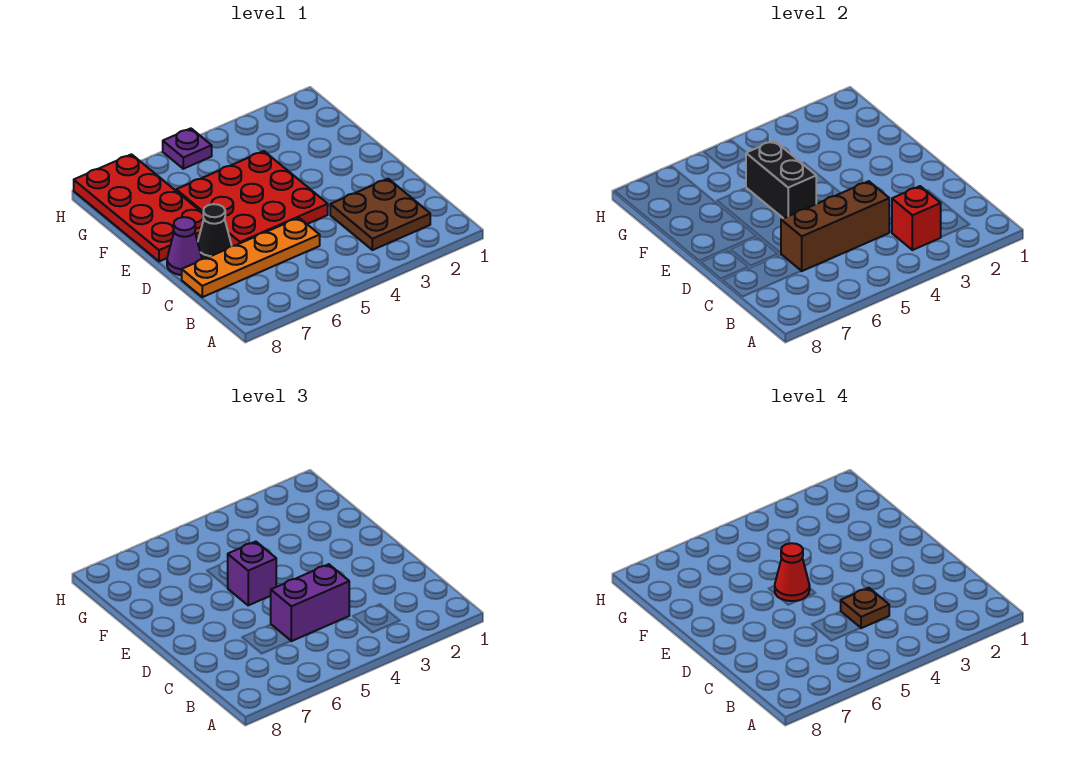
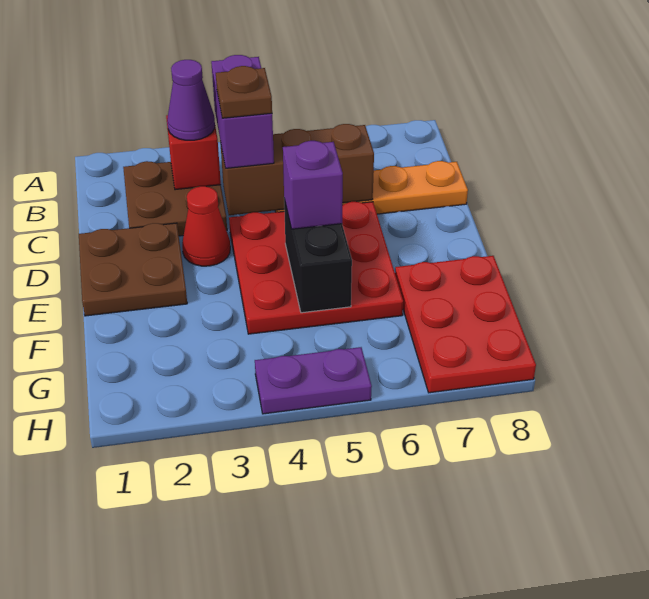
purple 1x2 brick [271,564,349,641] -> purple 1x2 brick turned to [211,55,274,168]
none -> brown 2x2 plate [79,223,187,316]
black 1x1 cone [198,204,232,259] -> none
purple 1x1 cone [167,217,202,275] -> purple 1x1 cone moved to [167,60,215,140]
red 1x1 cone [775,543,810,601] -> red 1x1 cone moved to [182,186,230,266]
red 2x4 plate [74,154,204,261] -> red 2x3 plate [395,256,536,393]
purple 1x1 plate [163,128,212,169] -> purple 1x2 plate [255,347,372,414]

